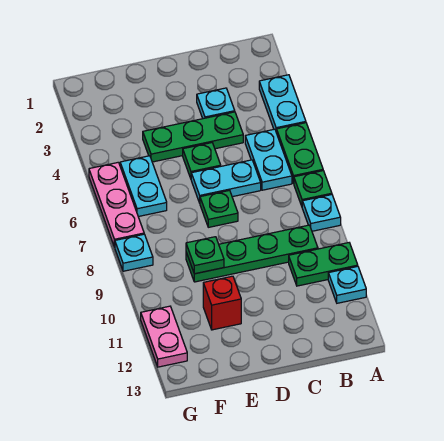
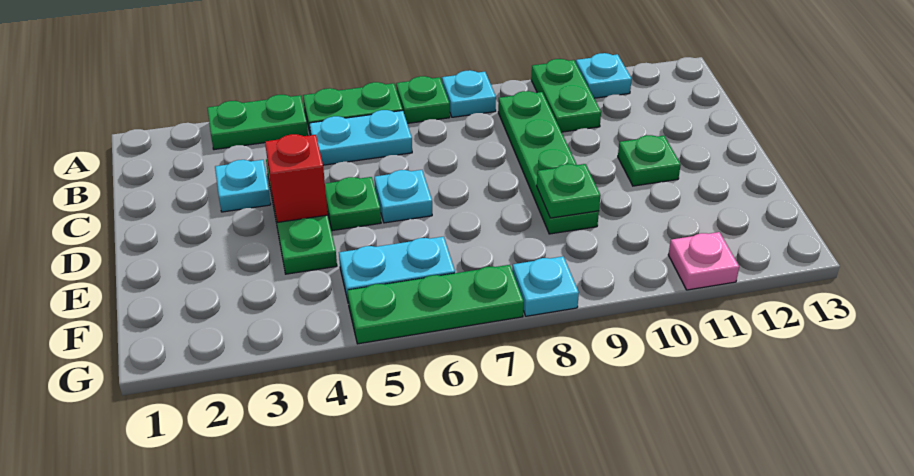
cyan 1x2 plate [259,75,306,133] -> green 1x2 plate [208,95,308,150]
cyan 1x2 plate [191,160,261,203] -> cyan 1x1 plate [374,170,432,223]
green 1x1 plate [200,190,238,227] -> green 1x1 plate moved to [618,135,681,186]
red 1x1 brick [203,276,241,330] -> red 1x1 brick moved to [265,134,328,222]
pink 1x3 plate [89,162,144,247] -> green 1x3 plate [347,265,524,344]
pink 1x2 plate [141,306,187,367] -> pink 1x1 plate [668,232,739,290]

